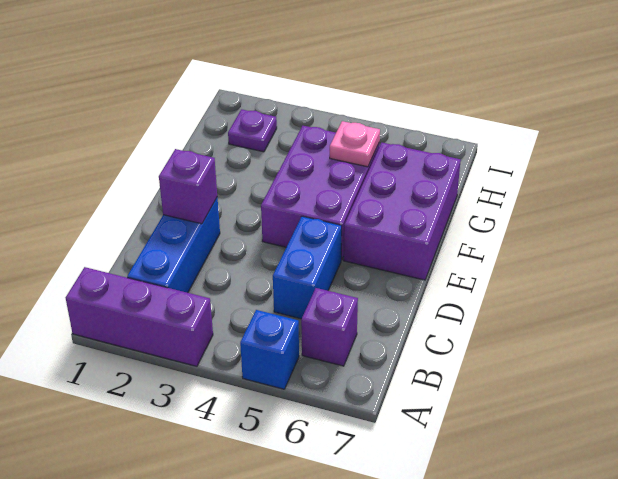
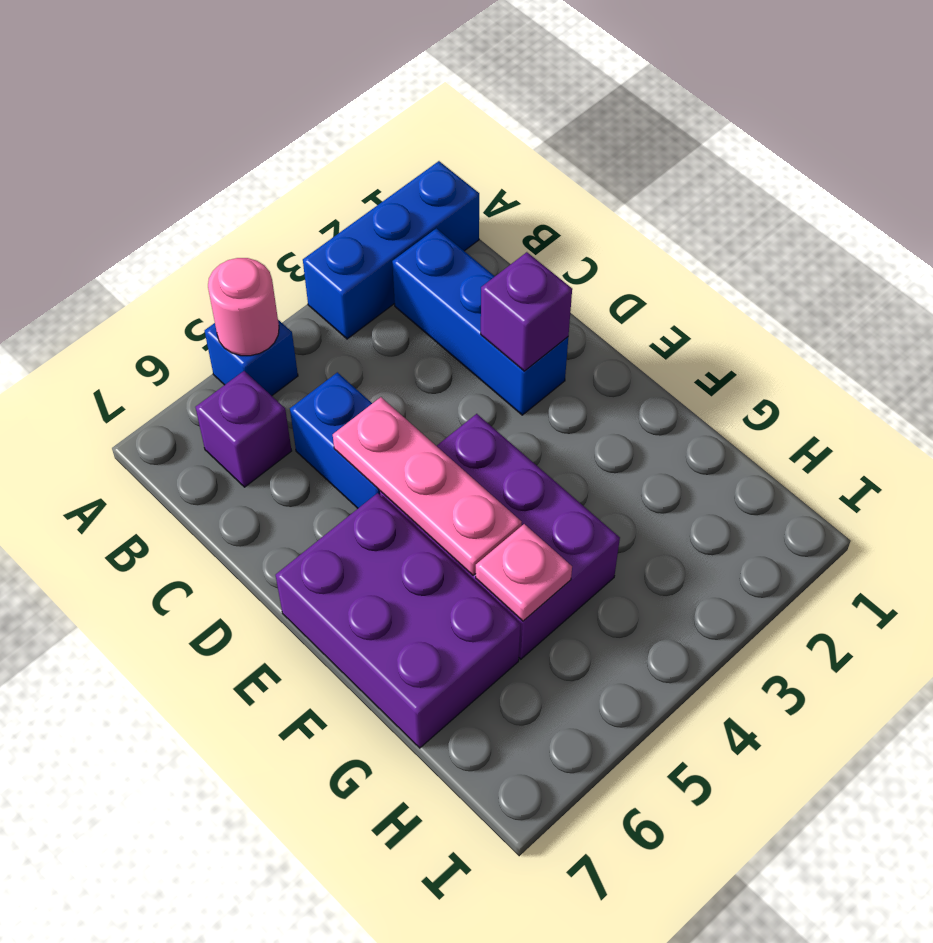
purple 1x3 brick [66,267,213,366] -> blue 1x3 brick [303,161,479,339]
none -> pink 1x1 round brick [208,258,279,356]
none -> pink 1x3 plate [333,397,522,575]
purple 1x1 plate [228,109,277,152] -> none

